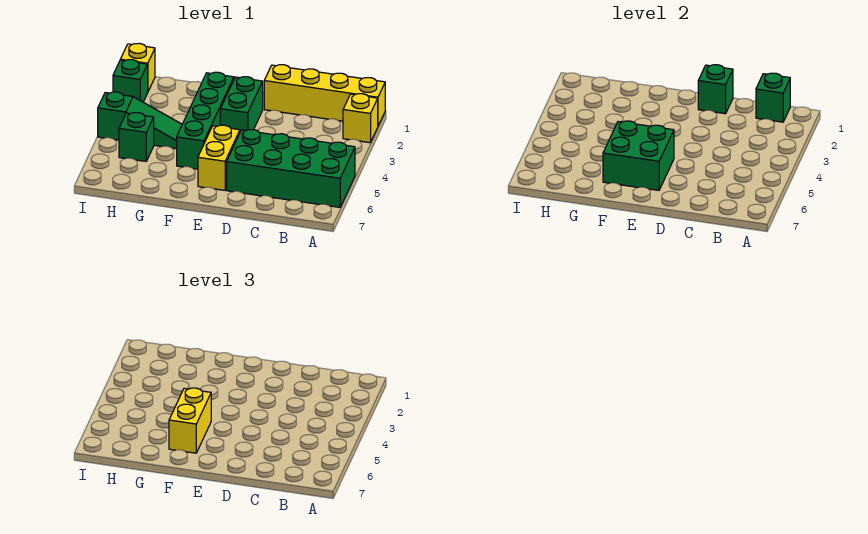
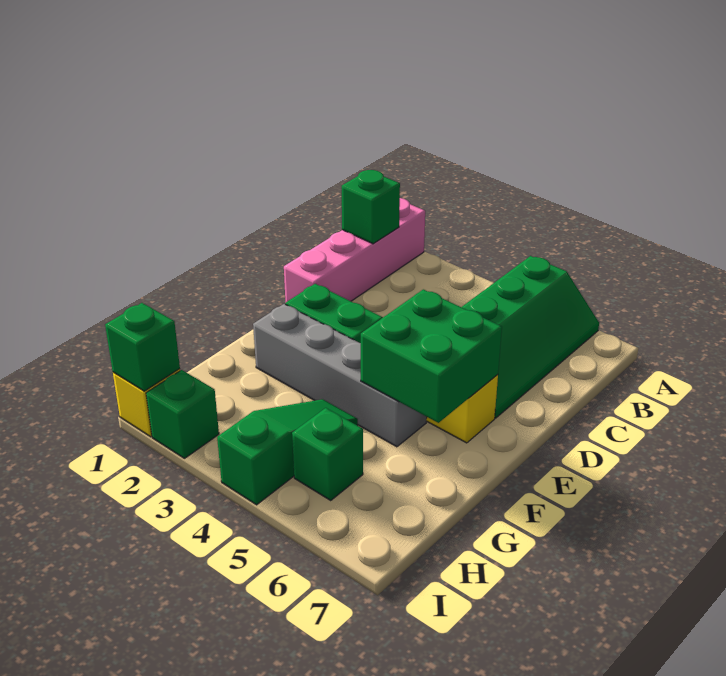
yellow 1x4 brick [264,65,385,126] -> pink 1x4 brick [284,198,425,303]
yellow 1x1 brick [343,94,378,143] -> none
green 2x4 brick [227,130,355,207] -> green 2x4 slope [462,256,599,418]
green 1x1 brick [698,65,733,114] -> green 1x1 brick moved to [105,303,180,391]
green 1x4 brick [177,72,234,169] -> grey 1x4 brick [253,304,427,447]
yellow 1x2 brick [169,388,211,453] -> none

